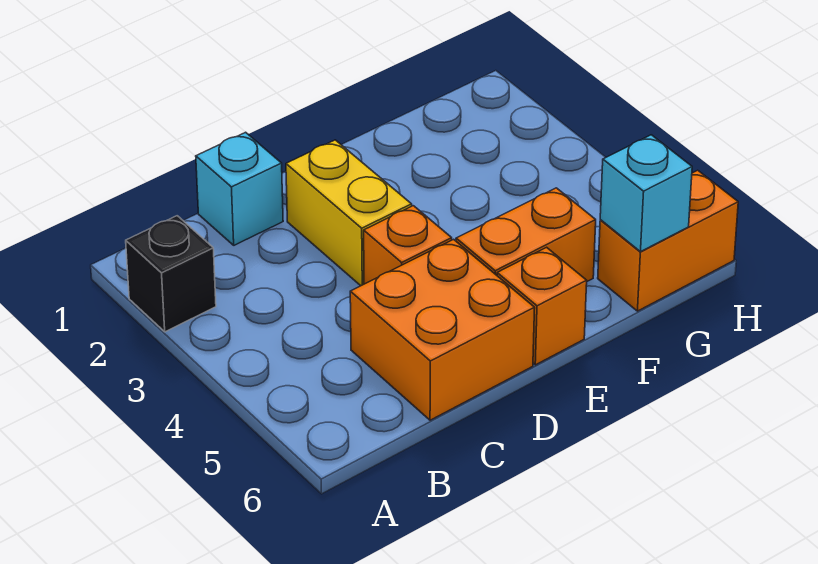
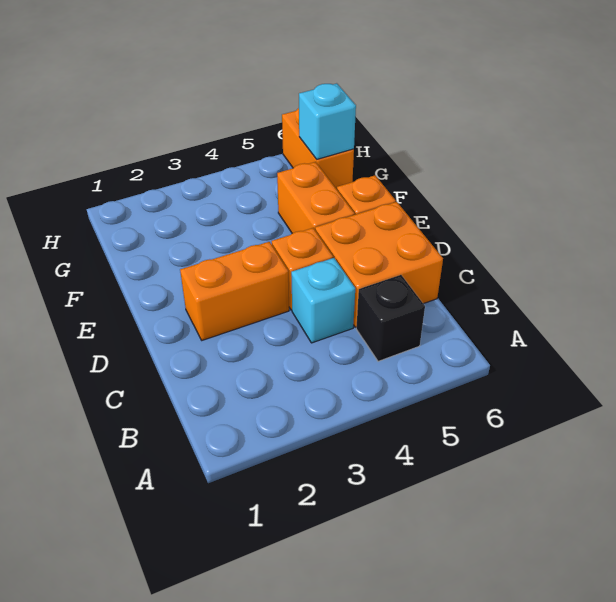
black 1x1 brick [126,216,216,332] -> black 1x1 brick moved to [356,275,425,361]
cyan 1x1 brick [196,132,283,245] -> cyan 1x1 brick moved to [291,258,355,343]
yellow 1x2 brick [286,140,412,286] -> orange 1x2 brick [180,242,289,340]

